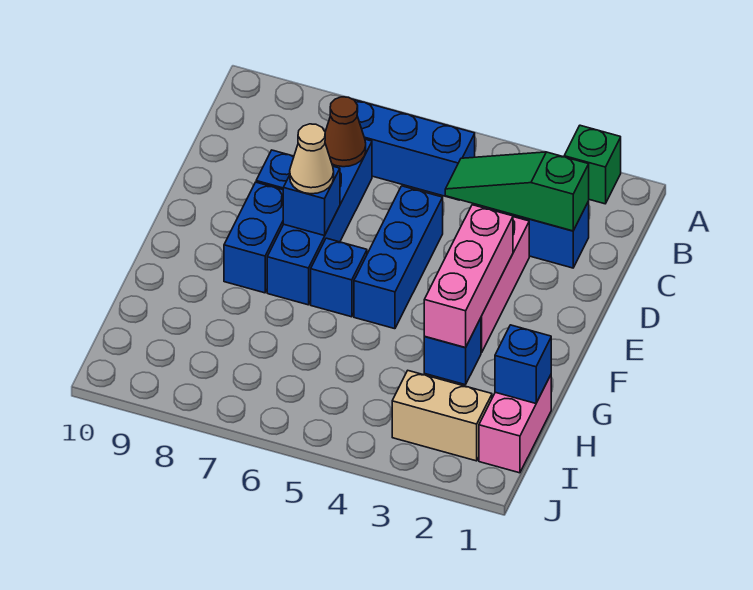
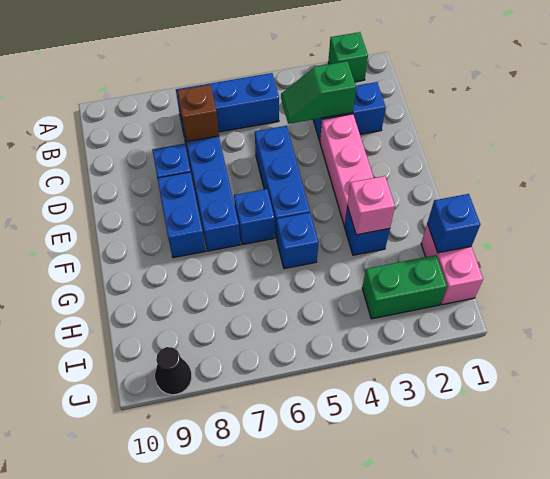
green 1x3 slope [445,152,589,231] -> green 1x2 slope [281,61,356,124]
brown 1x1 cone [325,97,366,167] -> brown 1x1 brick [177,85,219,142]
pink 1x3 brick [424,205,513,348] -> pink 1x1 brick [347,176,395,235]
blue 1x1 brick [283,166,340,236] -> blue 1x1 brick moved to [277,213,318,269]
tan 1x1 cone [290,124,334,194] -> none
tan 1x2 brick [392,371,492,461] -> green 1x2 brick [362,255,447,319]
none -> black 1x1 cone [155,347,192,395]

